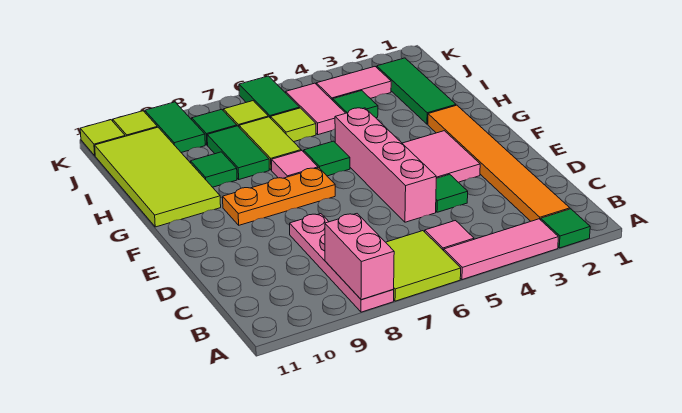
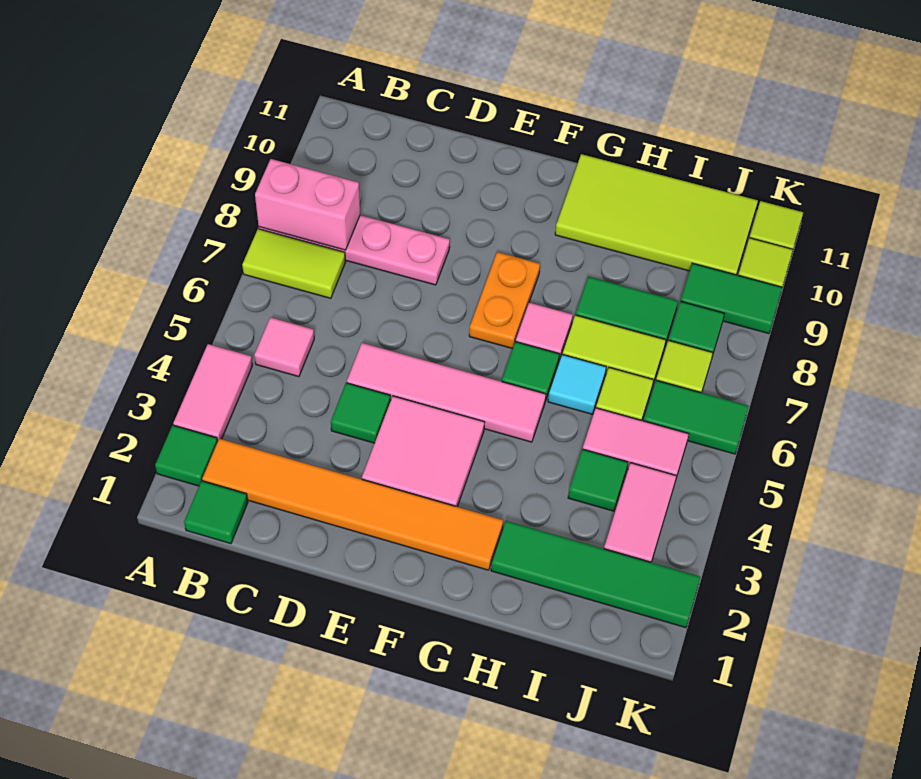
pink 1x3 tile [444,219,558,280] -> pink 1x2 tile [173,344,253,441]
lime 2x2 tile [386,231,461,301] -> lime 1x2 tile [242,229,346,298]
pink 1x4 brick [335,108,436,222] -> pink 1x4 tile [347,343,546,442]
orange 1x3 plate [223,168,335,225] -> orange 1x2 plate [469,252,540,349]
green 1x3 tile [377,58,456,124] -> green 1x4 tile [491,521,700,628]
none -> cyan 1x1 tile [548,355,606,414]
green 1x1 tile [191,152,237,187] -> green 1x1 tile moved to [184,481,248,544]

